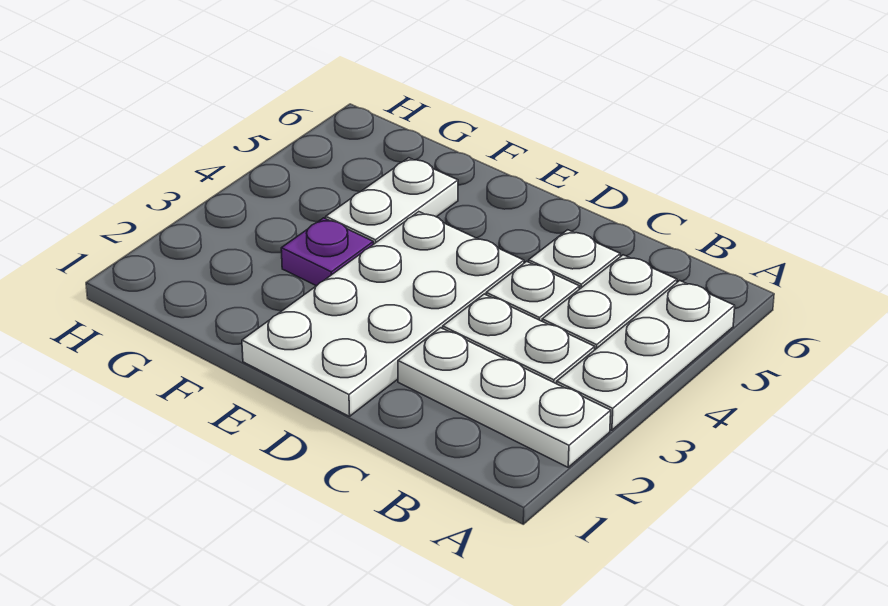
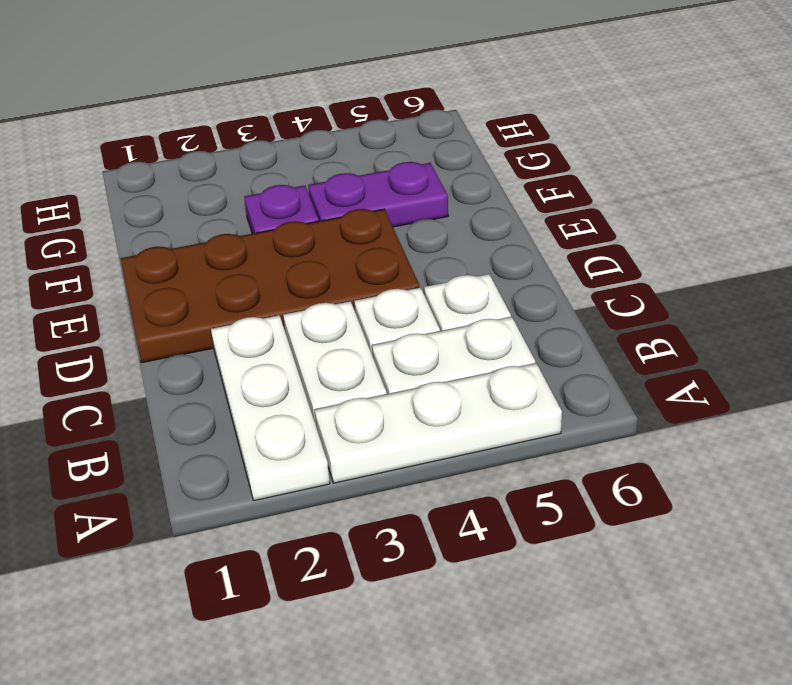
white 2x4 plate [242,212,524,416] -> brown 2x4 plate [121,209,420,363]
white 1x2 plate [326,158,458,244] -> purple 1x2 plate [308,162,448,227]

